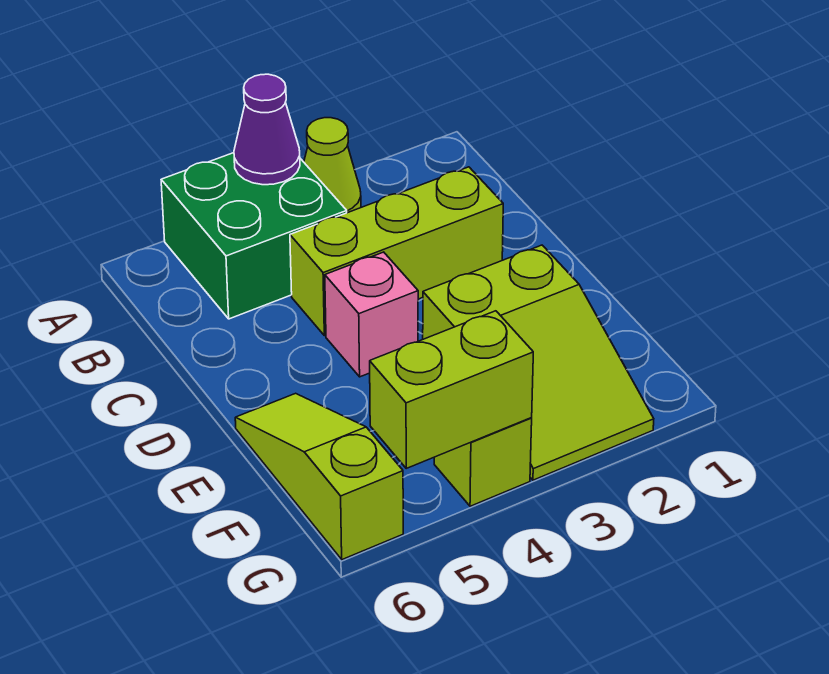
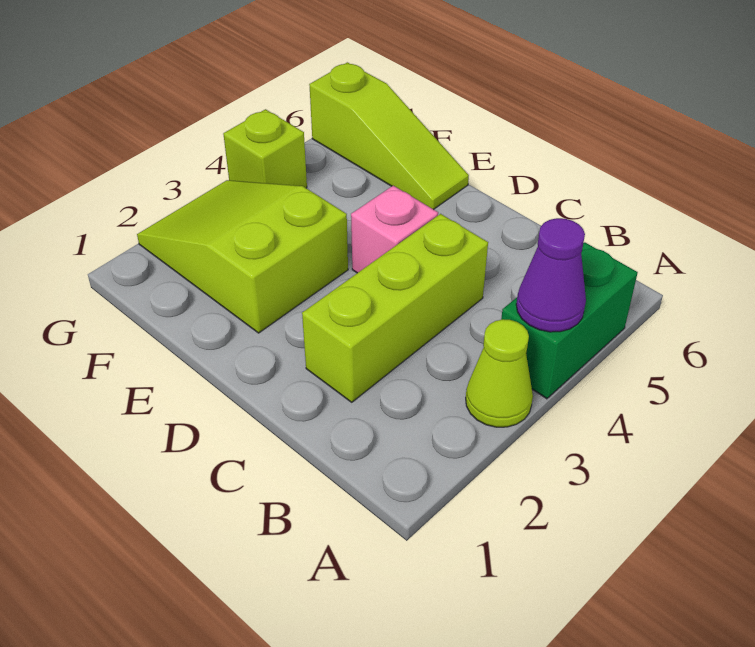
green 2x2 brick [161,153,347,319] -> green 1x2 brick [501,242,638,399]
lime 1x2 brick [370,311,533,468] -> none

